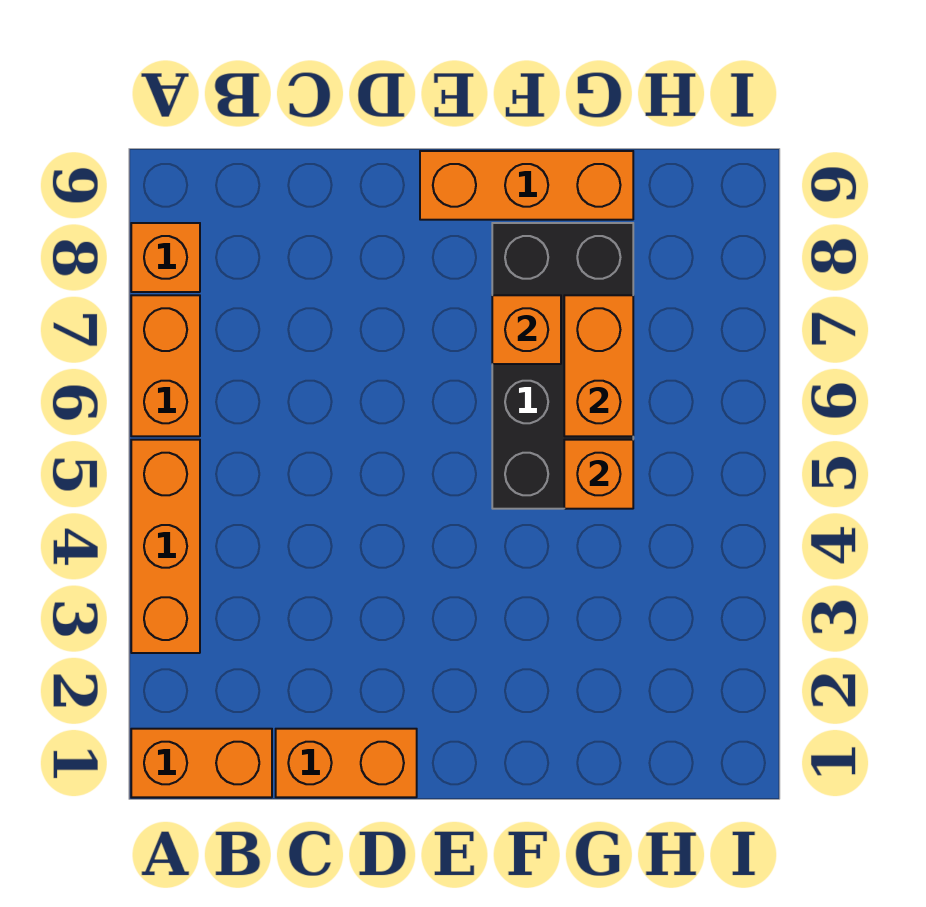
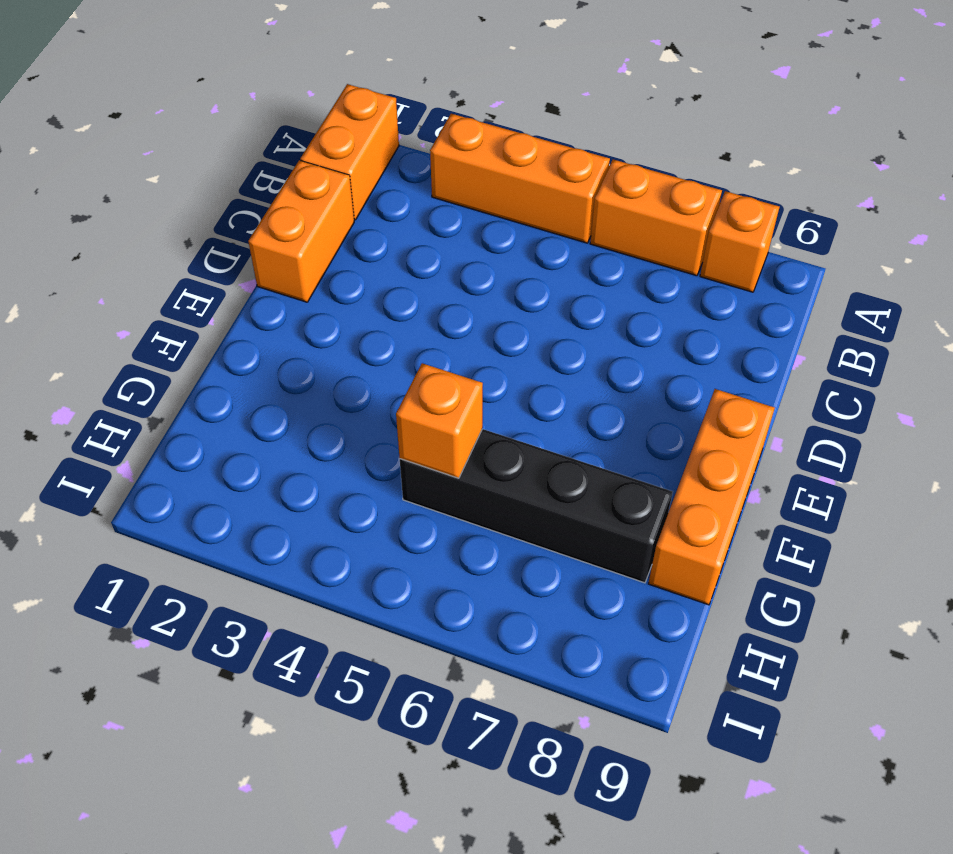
black 2x4 brick [492,223,633,509] -> black 1x4 brick [400,429,673,583]
orange 1x1 brick [492,295,561,364] -> none
orange 1x2 brick [564,295,633,436] -> none

